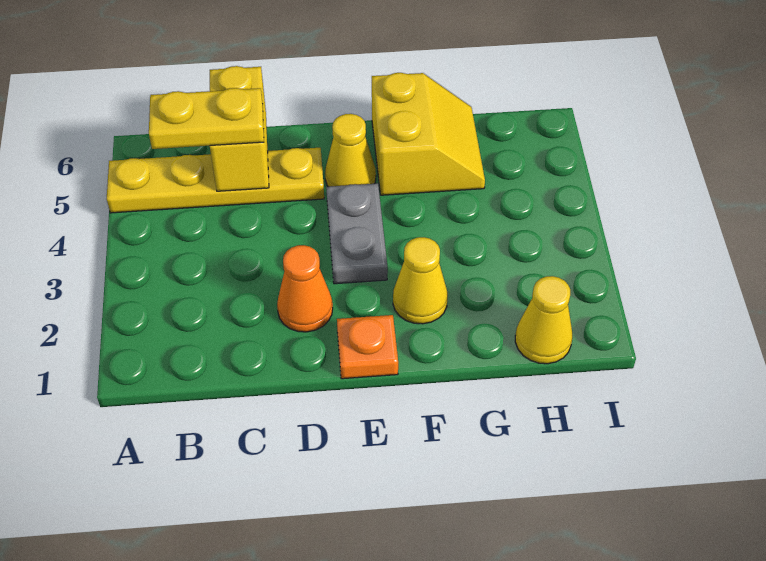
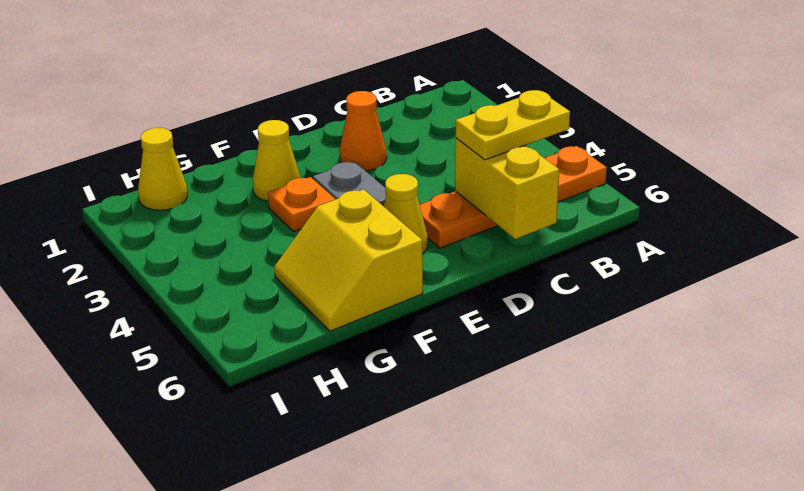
yellow 1x4 plate [107,148,324,213] -> orange 1x4 plate [420,146,607,248]
orange 1x1 plate [337,315,398,379] -> orange 1x1 plate moved to [268,177,335,232]

